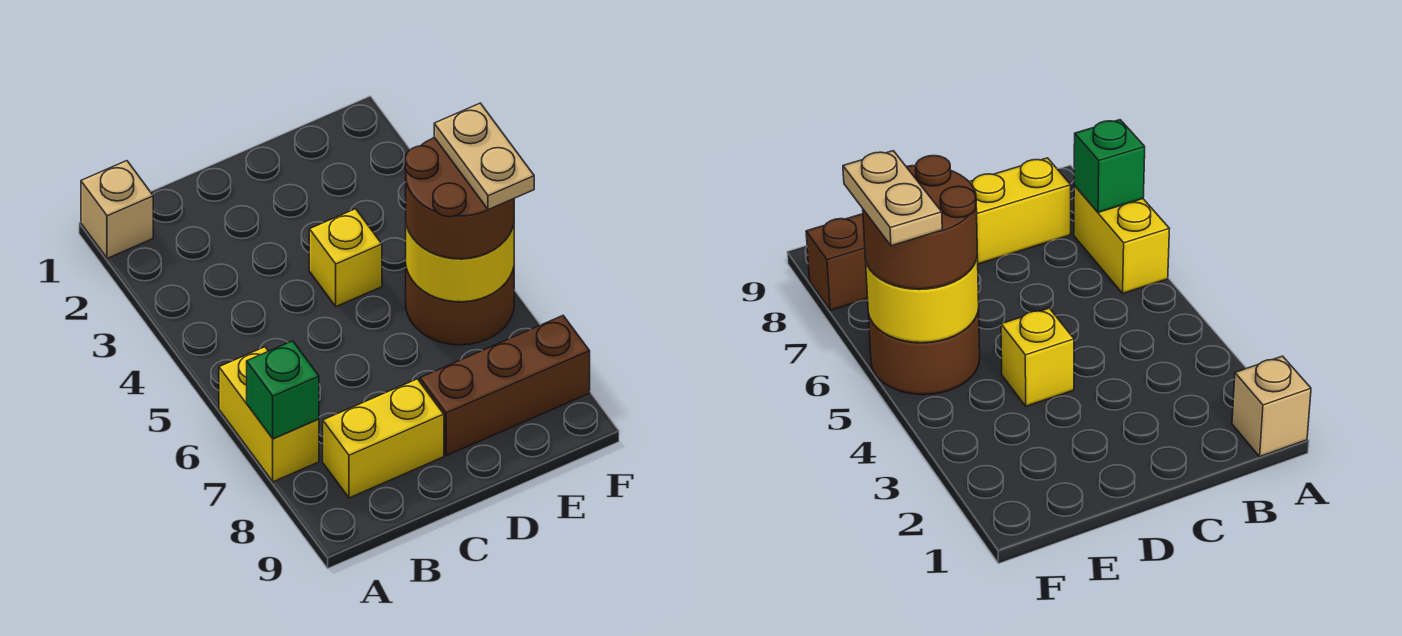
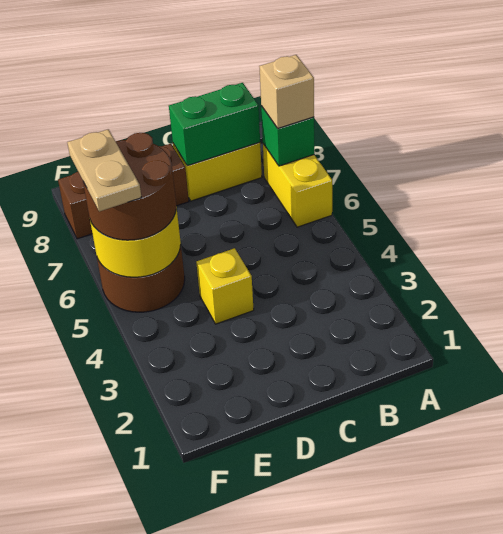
tan 1x1 brick [81,161,153,259] -> tan 1x1 brick moved to [259,55,314,128]
none -> green 1x2 brick [169,83,260,166]

